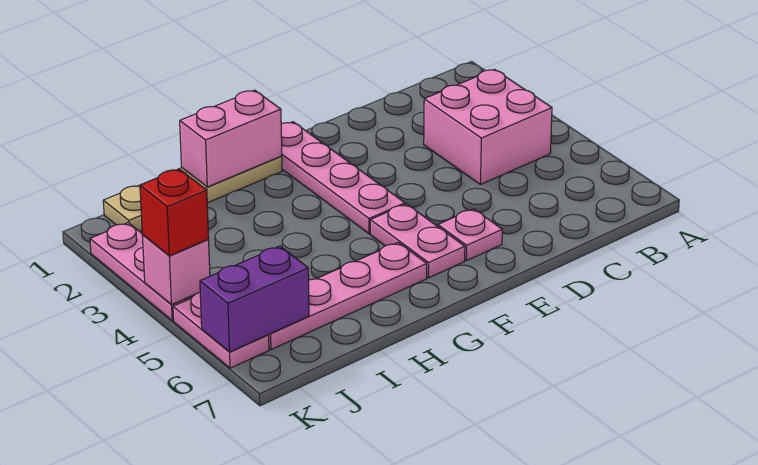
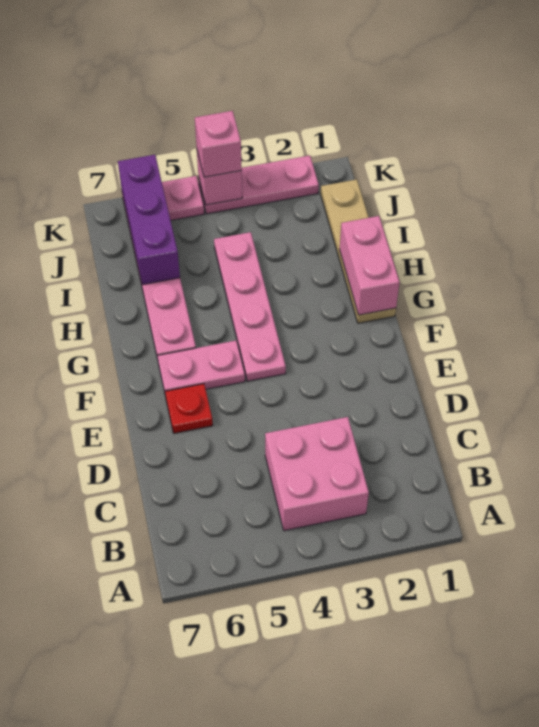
pink 1x1 plate [438,209,502,261] -> red 1x1 plate [165,384,213,433]
pink 1x4 plate [281,122,405,234] -> pink 1x4 plate turned to [214,232,286,381]
purple 1x2 brick [200,246,309,352] -> purple 1x3 brick [118,155,180,285]
red 1x1 brick [140,169,209,256] -> pink 1x1 brick [195,111,242,177]

